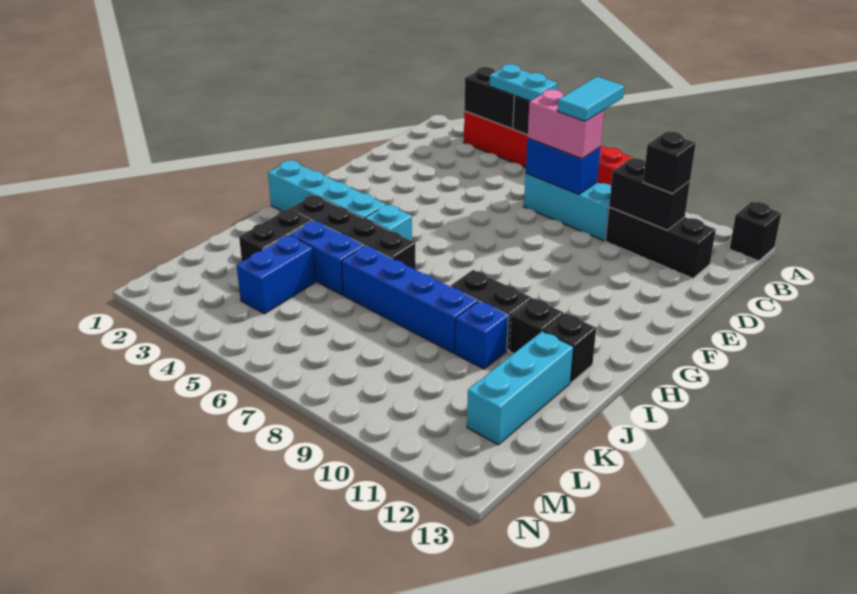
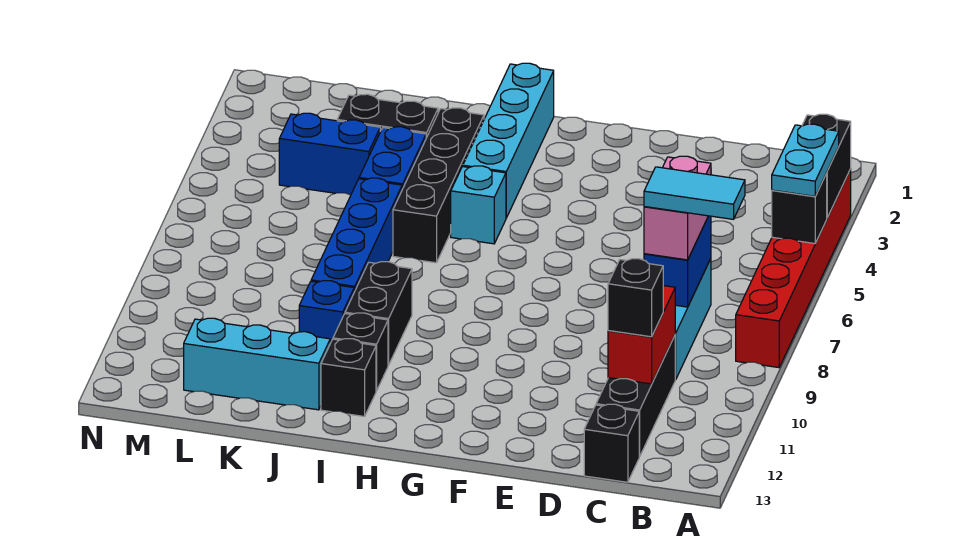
black 1x1 brick [730,202,781,261] -> black 1x1 brick moved to [584,404,640,482]
black 1x2 brick [609,158,690,230] -> red 1x2 brick [608,286,675,384]

